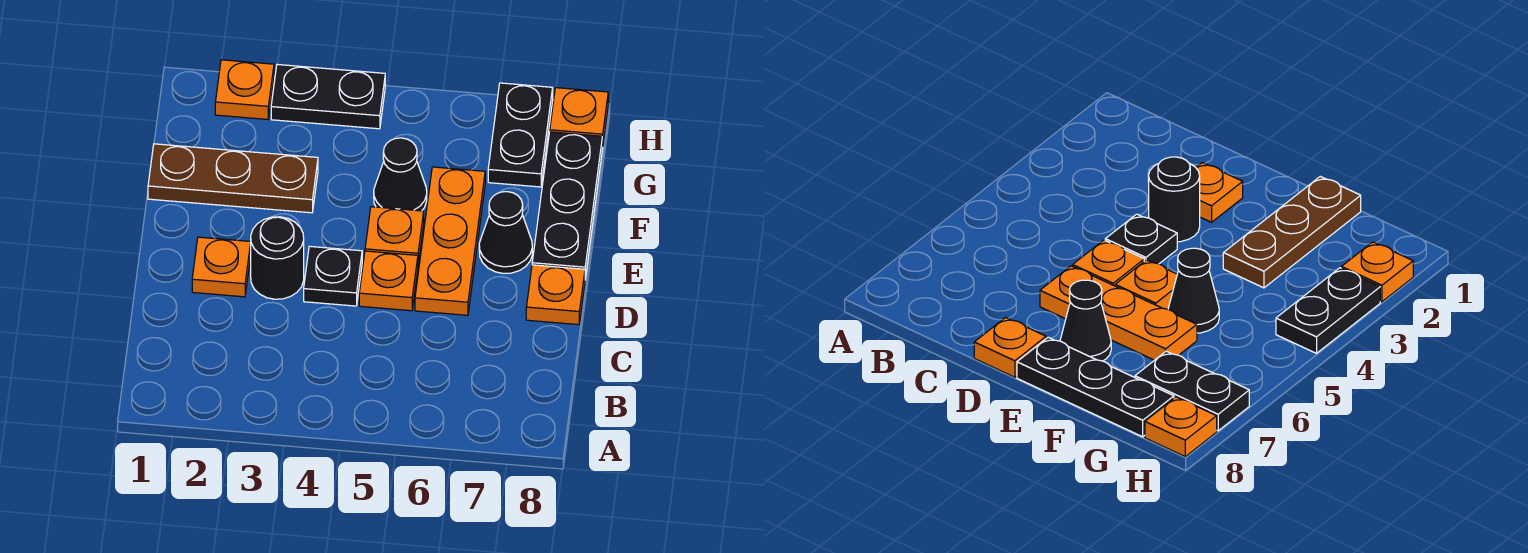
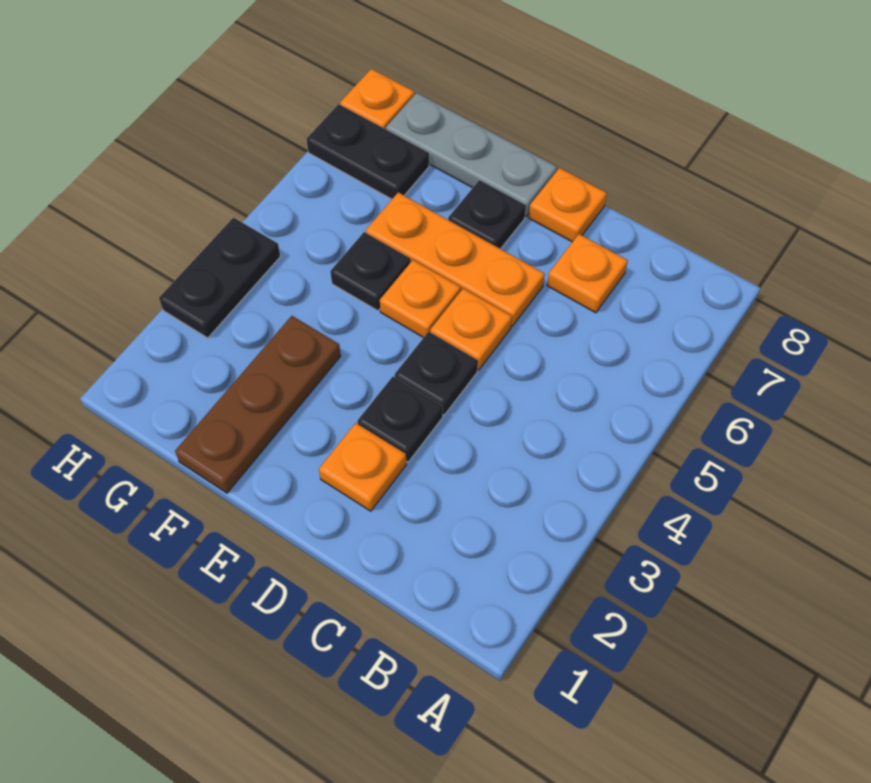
black 1x1 round brick [251,217,304,299] -> black 1x1 plate [357,377,443,462]
black 1x1 cone [479,192,532,273] -> black 1x1 plate [448,180,526,249]
black 1x3 plate [532,132,603,279] -> grey 1x3 plate [386,93,557,217]
black 1x1 cone [374,138,427,211] -> black 1x1 plate [330,232,411,311]
orange 1x1 plate [215,60,274,119] -> orange 1x1 plate moved to [547,234,628,313]

